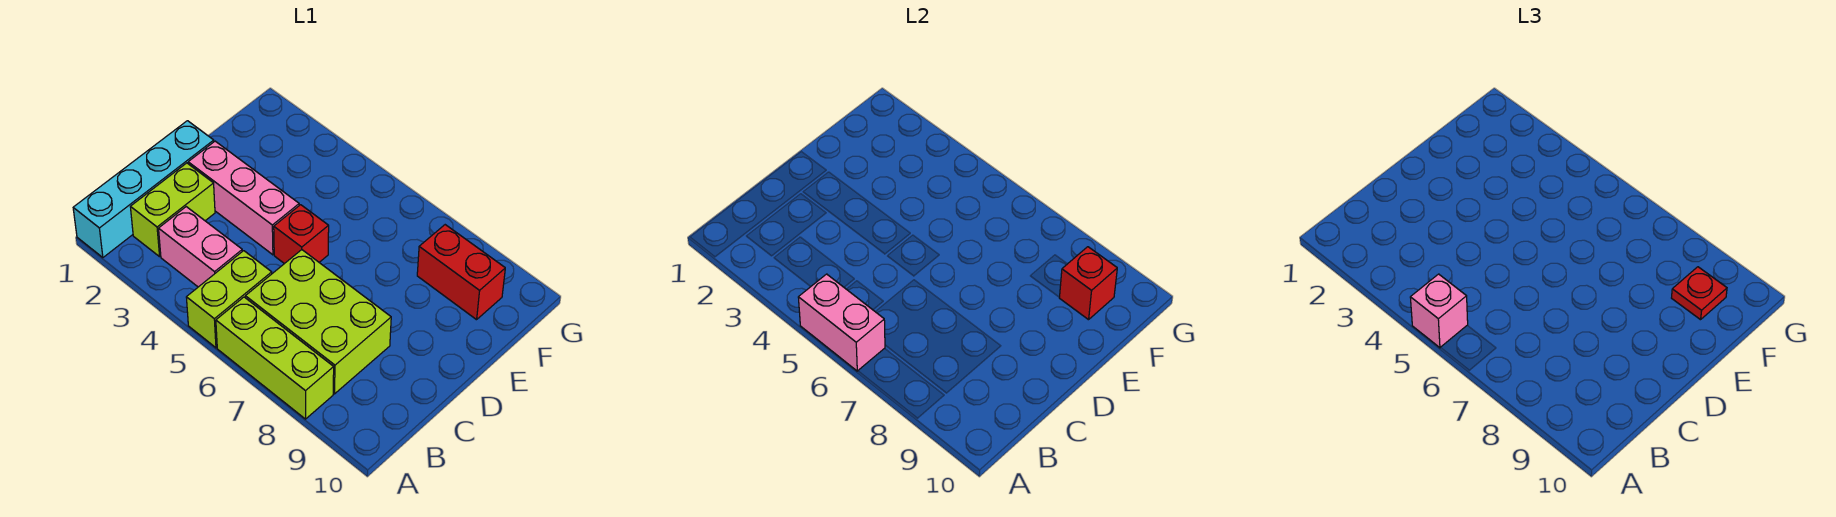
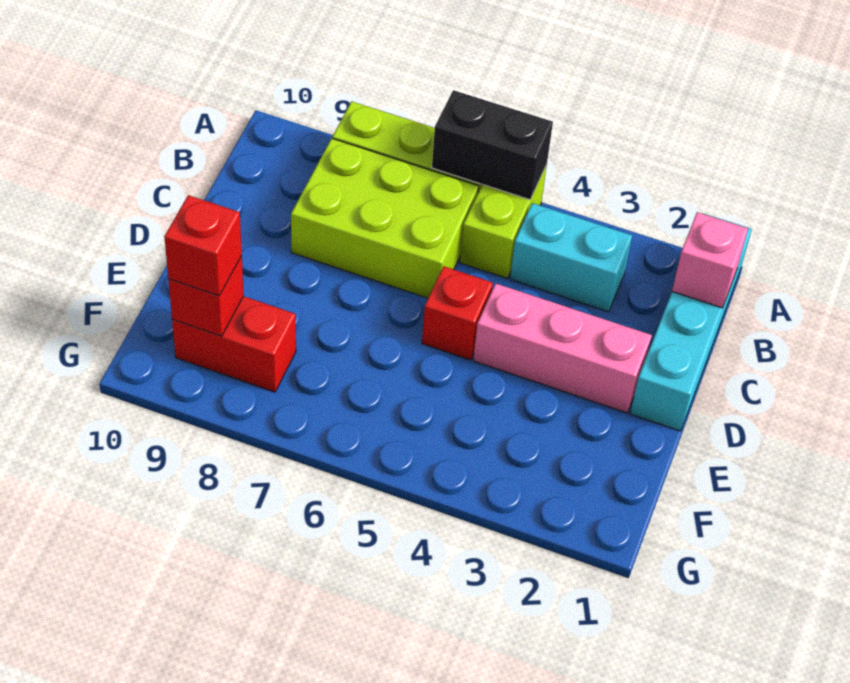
pink 1x2 brick [798,274,885,371] -> black 1x2 brick [432,90,553,200]
pink 1x1 brick [1410,274,1468,348] -> pink 1x1 brick moved to [672,212,748,308]
lime 1x2 brick [131,163,215,257] -> none
pink 1x2 brick [159,207,242,287] -> cyan 1x2 brick [510,203,632,312]
red 1x1 plate [1672,267,1727,320] -> red 1x1 brick [164,195,242,296]

